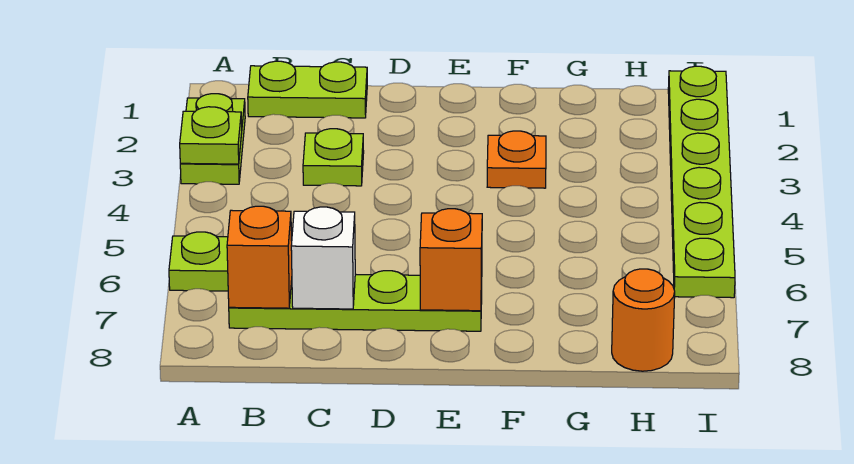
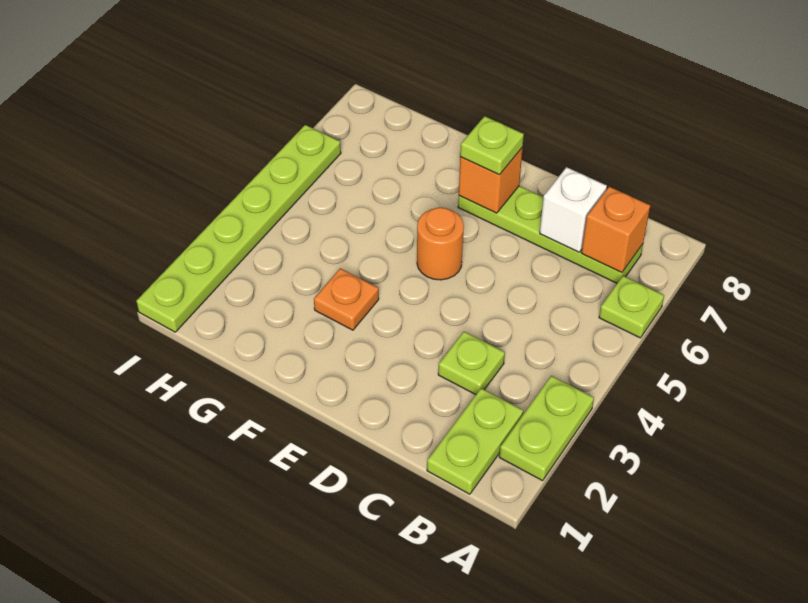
lime 1x1 plate [180,107,242,164] -> lime 1x1 plate moved to [460,116,524,175]
lime 1x2 plate [248,61,367,118] -> lime 1x2 plate turned to [427,388,523,494]
orange 1x1 round brick [612,269,675,371] -> orange 1x1 round brick moved to [417,208,464,280]

